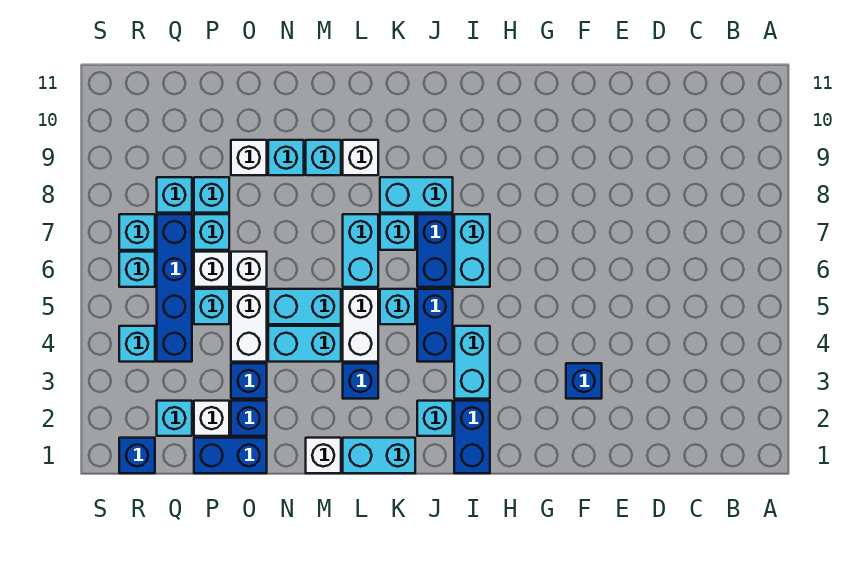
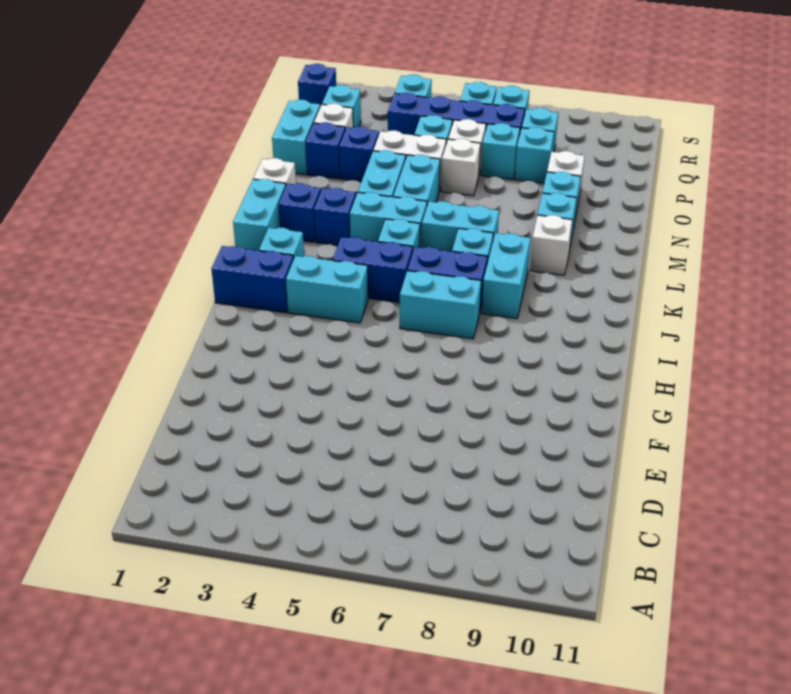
blue 1x1 brick [566,363,602,399] -> blue 1x1 brick moved to [279,183,321,242]
white 1x2 brick [343,289,378,362] -> cyan 1x2 brick [350,192,427,248]
blue 1x2 brick [194,438,267,473] -> cyan 1x2 brick [272,100,320,175]

